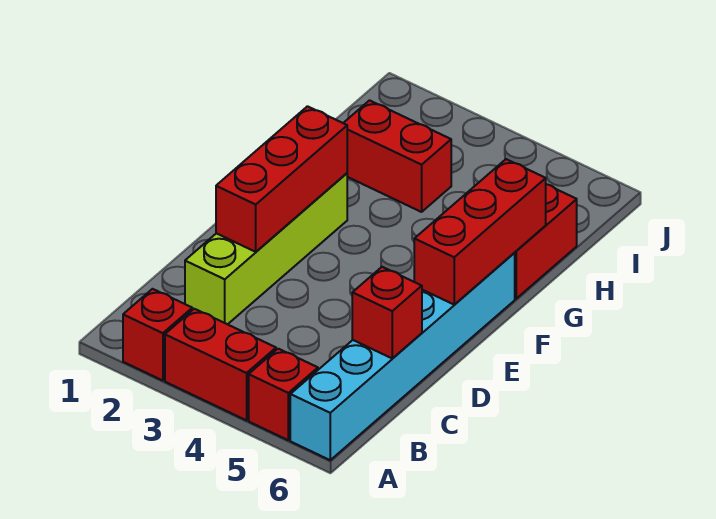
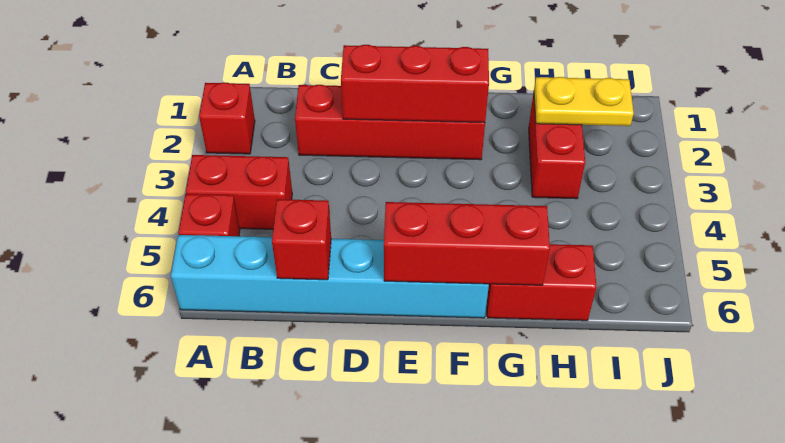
red 1x2 brick [165,309,276,420] -> red 1x2 brick turned to [186,155,292,229]
lime 1x4 brick [185,173,347,324] -> red 1x4 brick [295,85,485,160]
none -> yellow 1x2 plate [534,77,634,126]

